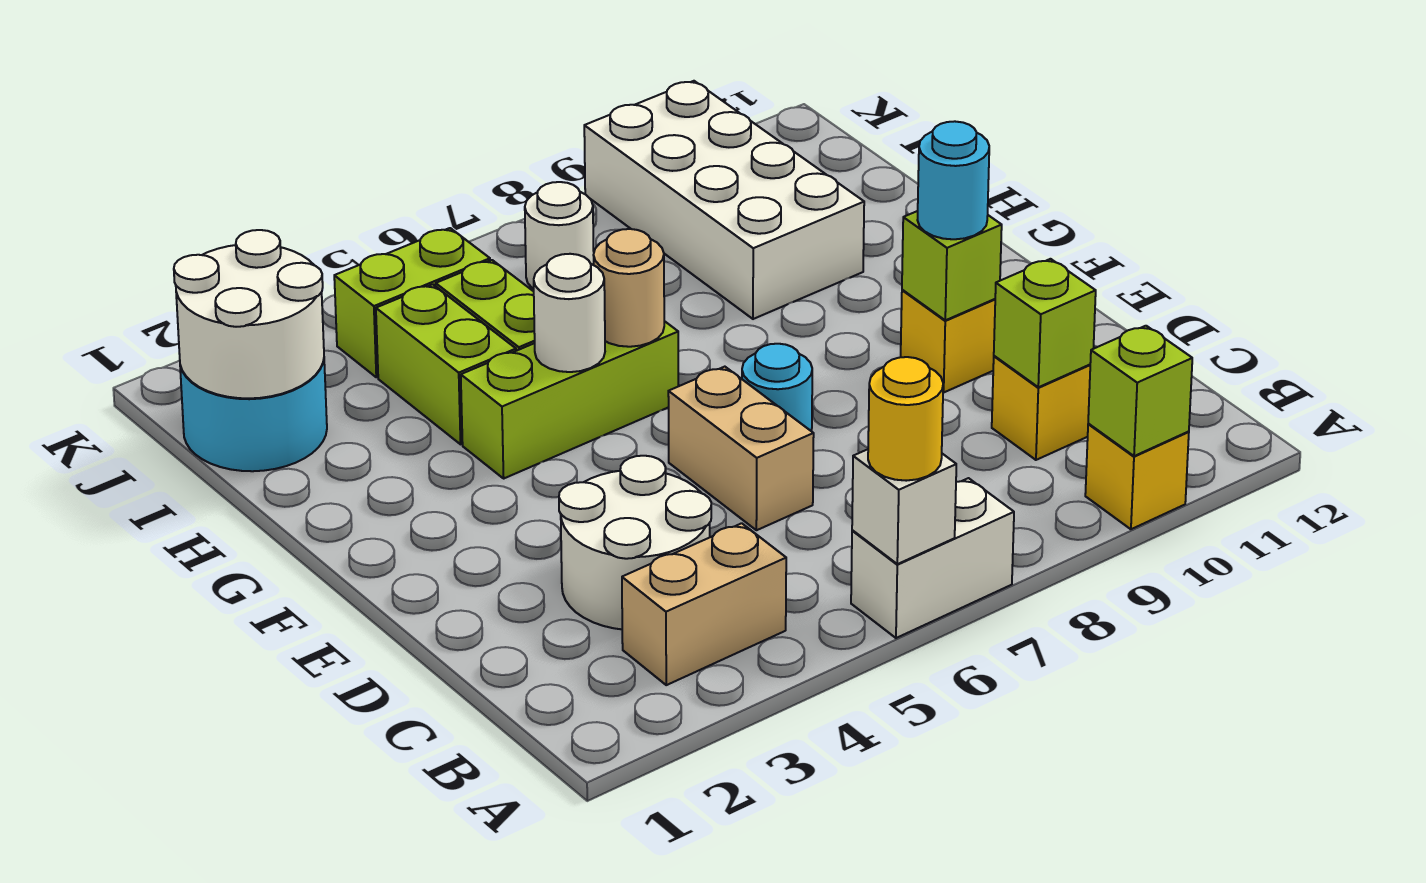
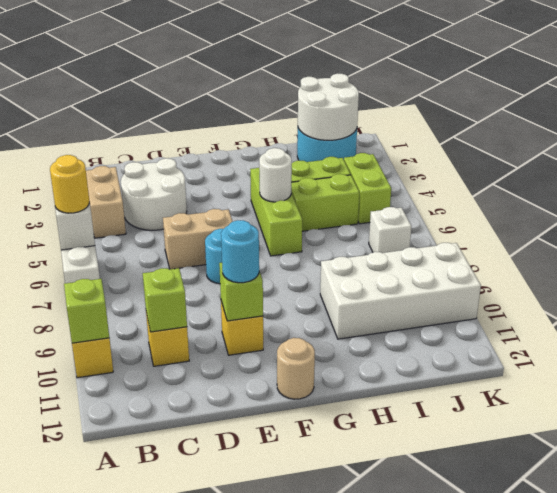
tan 1x1 round brick [594,229,664,347] -> tan 1x1 round brick moved to [277,338,315,399]
white 1x1 round brick [525,182,594,289] -> white 1x1 brick [369,207,412,253]

